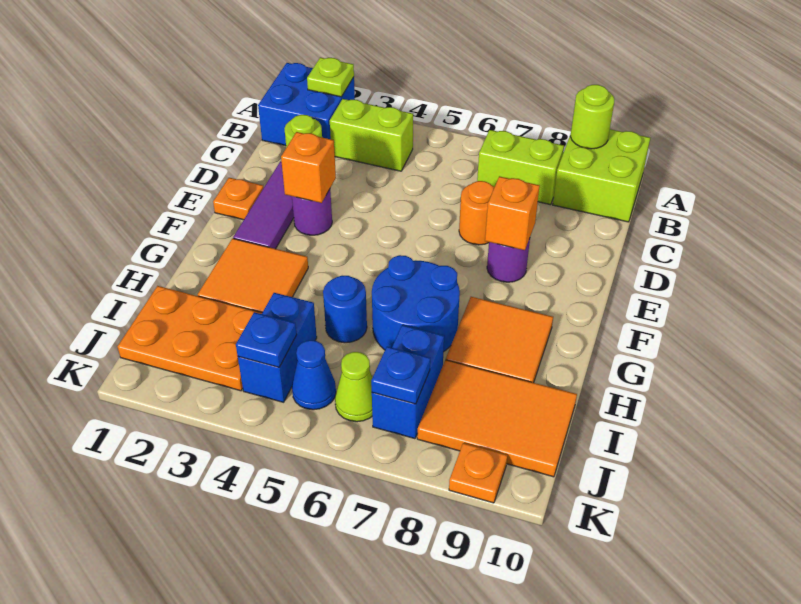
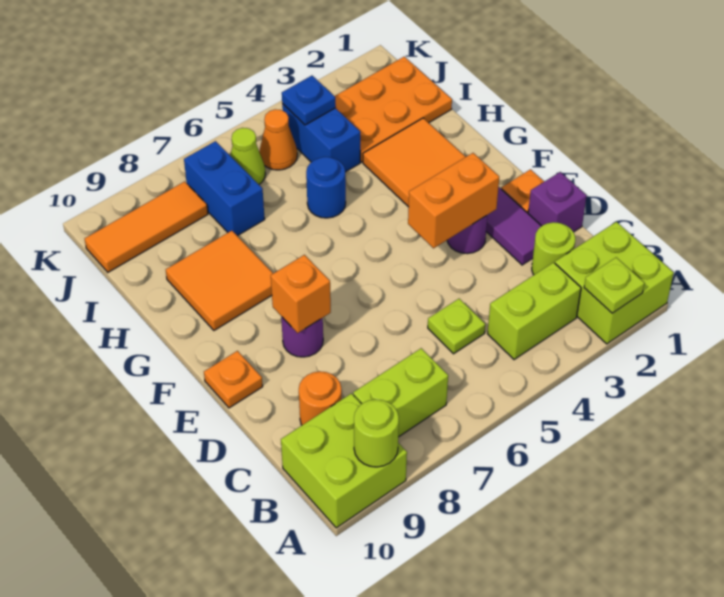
blue 2x2 brick [258,63,355,146] -> lime 2x2 brick [555,222,674,344]
none -> lime 1x1 plate [428,299,485,354]
none -> purple 1x1 brick [528,172,587,232]
orange 1x1 round brick [459,181,495,245] -> orange 1x1 round brick moved to [299,371,342,425]
orange 1x1 brick [281,132,336,203] -> orange 1x2 brick [408,153,499,248]
blue 2x2 round brick [372,255,460,352] -> none
orange 2x3 tile [417,360,577,477] -> orange 1x3 tile [85,181,208,272]
blue 1x1 cone [292,340,336,410] -> orange 1x1 cone [259,109,297,170]
blue 1x1 plate [371,347,430,404] -> none
orange 1x1 plate [449,443,508,503] -> orange 1x1 plate moved to [204,351,263,408]

